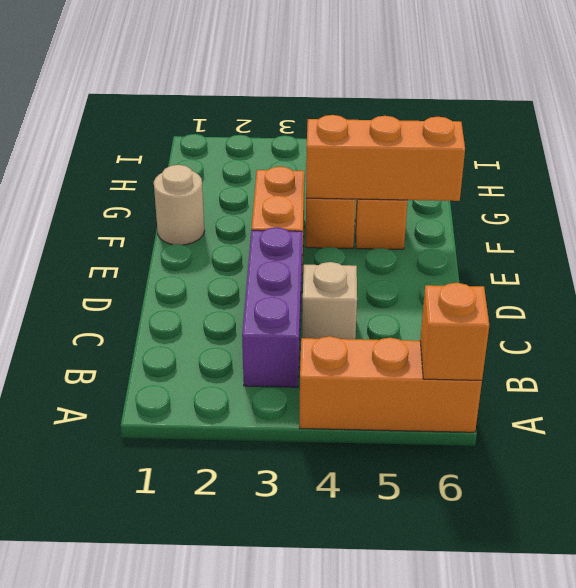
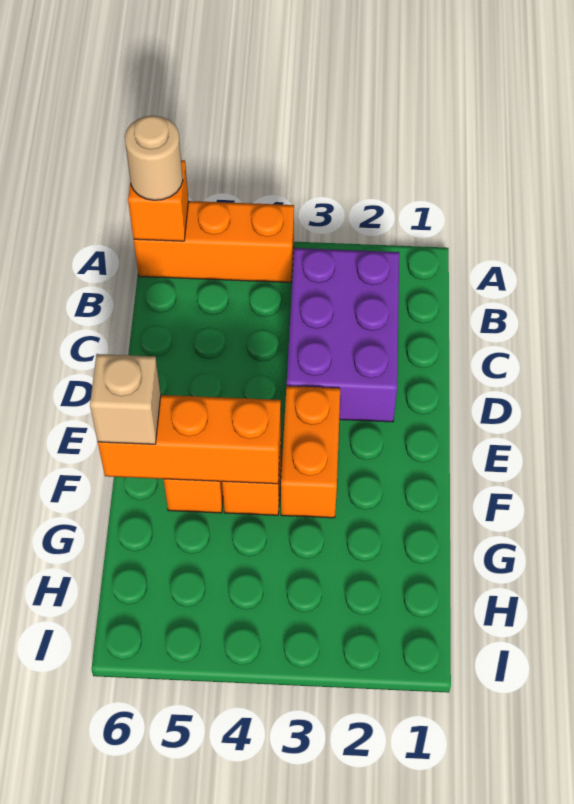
purple 1x3 brick [242,227,302,387] -> purple 2x3 brick [287,248,399,422]
tan 1x1 brick [302,262,357,339] -> tan 1x1 brick moved to [90,354,161,444]
tan 1x1 round brick [154,165,205,245] -> tan 1x1 round brick moved to [125,116,183,200]

